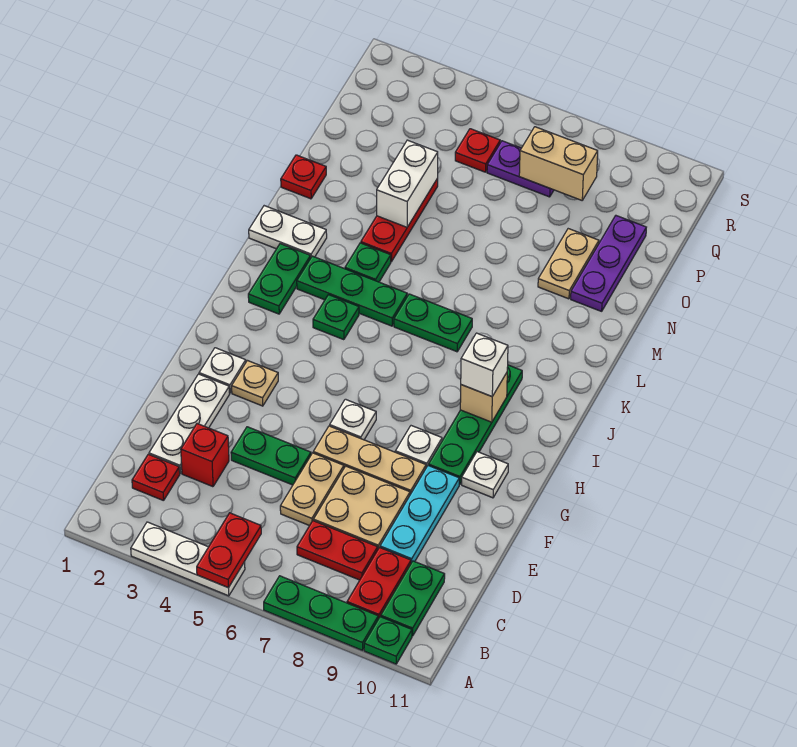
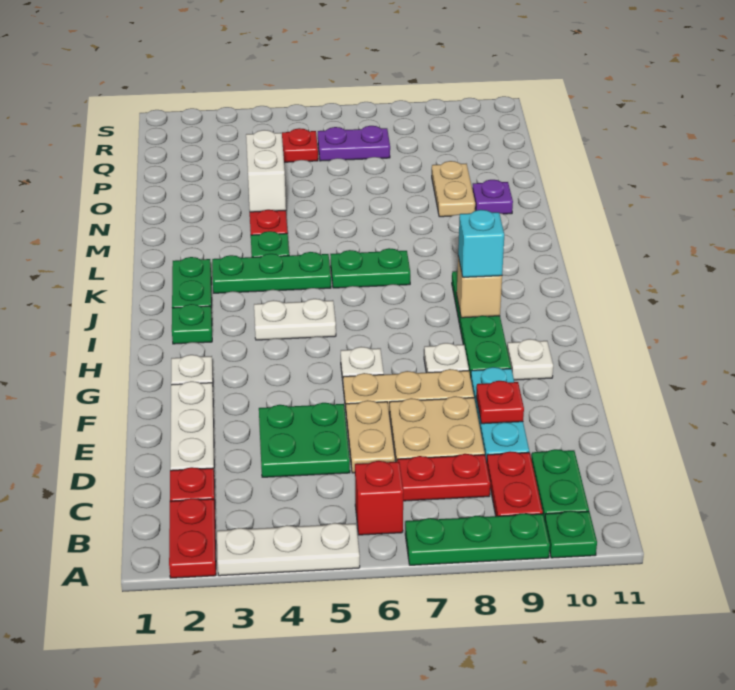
red 1x2 plate [197,513,261,588] -> red 1x2 plate moved to [169,498,216,578]
red 1x1 brick [181,424,229,487] -> red 1x1 brick moved to [355,461,403,535]
green 1x2 plate [231,427,311,485] -> green 2x2 plate [259,403,350,477]
tan 1x1 plate [232,360,278,406] -> none
white 1x1 brick [461,333,508,396] -> cyan 1x1 brick [458,210,504,277]
green 1x1 plate [313,295,359,340] -> green 1x1 plate moved to [172,304,212,344]
white 1x2 plate [249,206,327,257] -> white 1x2 plate moved to [254,299,336,340]
red 1x1 plate [281,155,326,199] -> red 1x1 plate moved to [476,381,524,424]
purple 1x3 plate [571,216,646,311] -> purple 1x1 plate [473,180,513,214]
tan 1x2 brick [519,127,598,200] -> none

